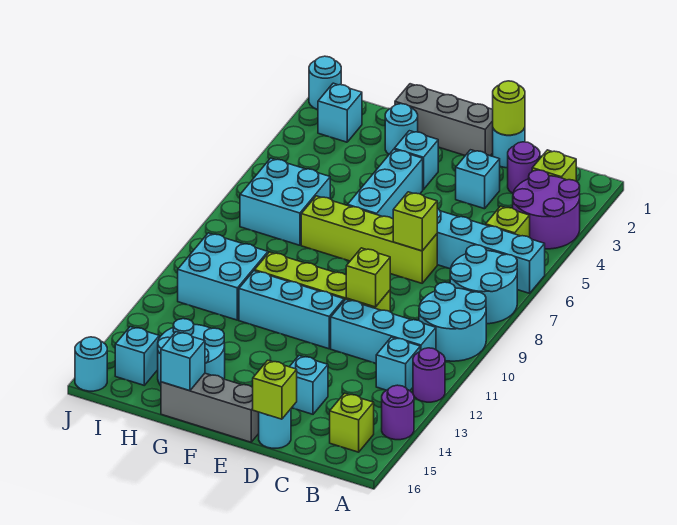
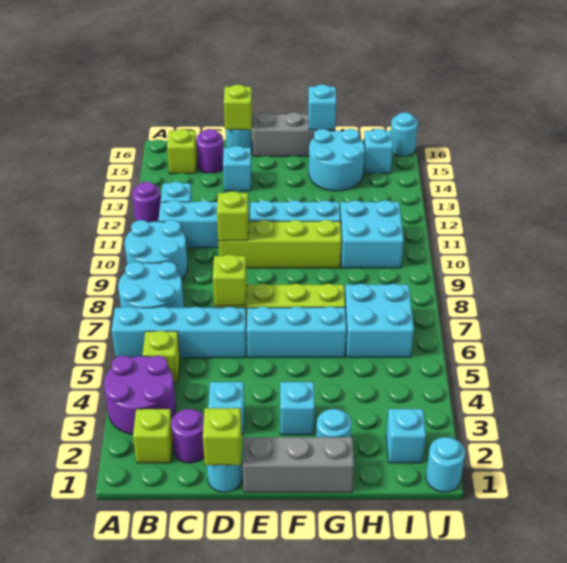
purple 1x1 round brick [382,385,414,440] -> purple 1x1 round brick moved to [196,129,224,173]
lime 1x1 round brick [493,81,525,135] -> lime 1x1 brick [203,408,242,465]
cyan 1x3 brick [348,149,423,219] -> cyan 1x3 brick turned to [247,307,346,358]

